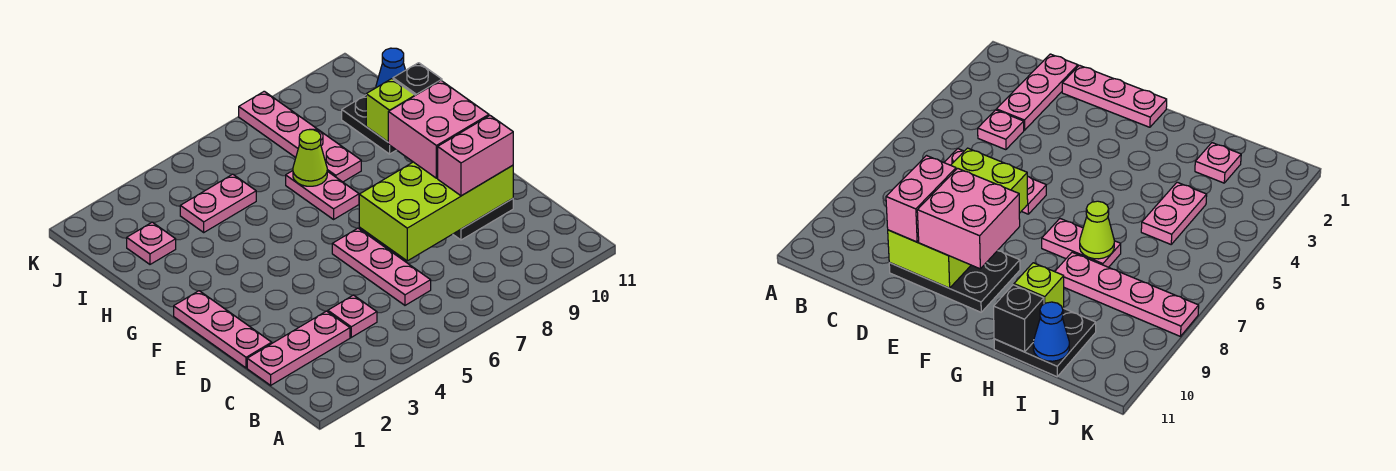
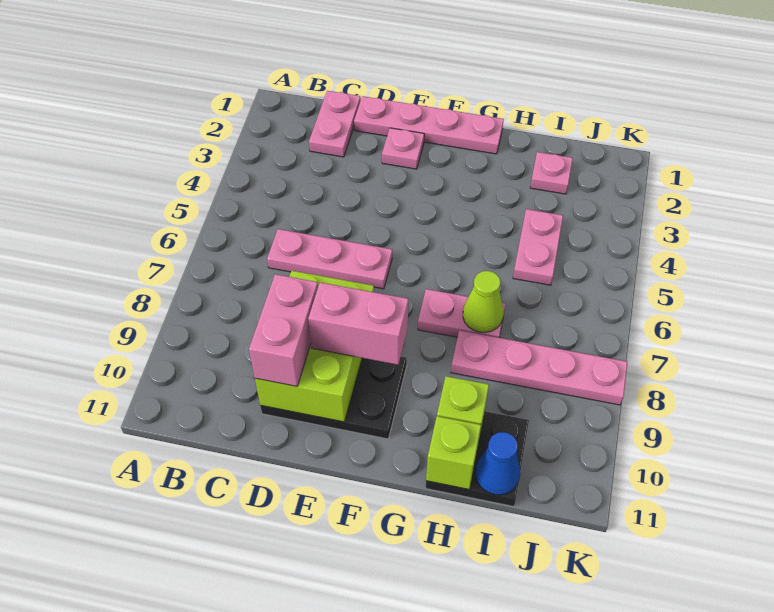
pink 1x3 plate [247,311,350,385] -> pink 1x2 plate [309,91,361,157]
pink 1x1 plate [328,295,377,337] -> pink 1x1 plate moved to [382,128,424,169]
pink 1x3 plate [174,291,272,368] -> pink 1x4 plate [354,96,504,154]
lime 2x4 brick [359,162,513,261] -> lime 2x3 brick [255,271,374,422]
pink 2x2 brick [388,81,489,178] -> pink 1x2 brick [308,283,408,365]
black 1x1 brick [393,63,442,95] -> lime 1x1 brick [426,416,481,489]

